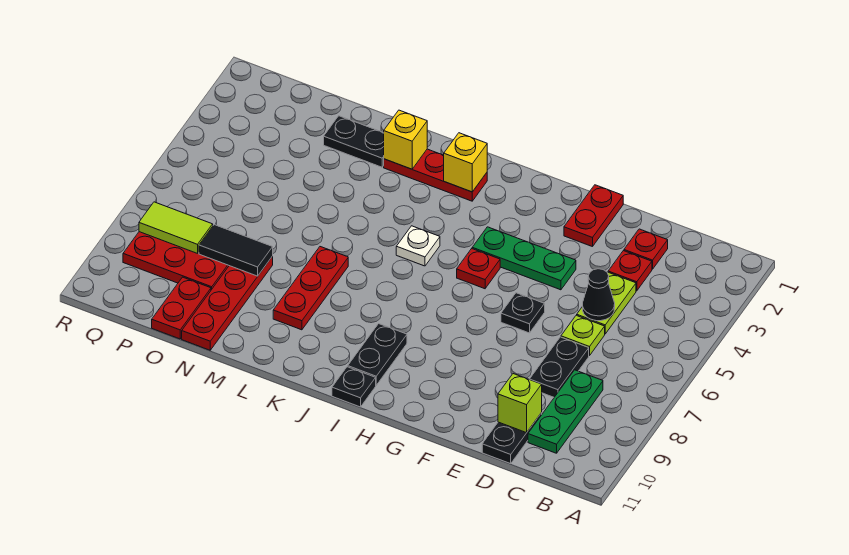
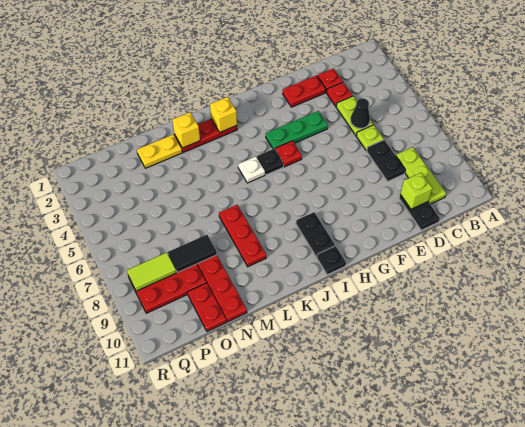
green 1x3 plate [528,370,603,453] -> lime 1x3 plate [396,147,446,204]
red 1x2 plate [564,185,623,247] -> red 1x2 plate turned to [283,75,326,107]
black 1x1 plate [501,293,545,333] -> black 1x1 plate moved to [257,149,284,175]
black 1x2 plate [324,116,384,167] -> yellow 1x2 plate [137,135,182,168]

